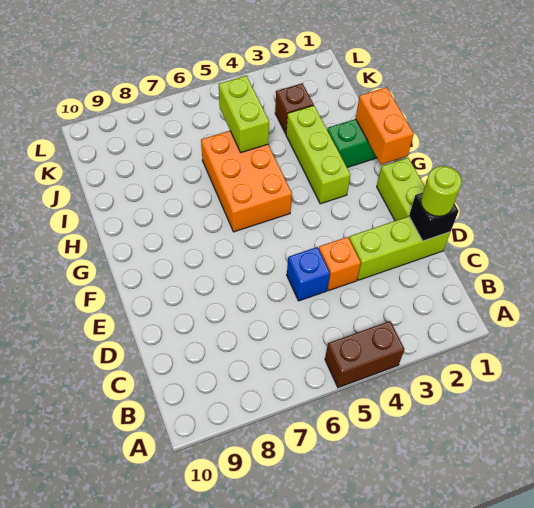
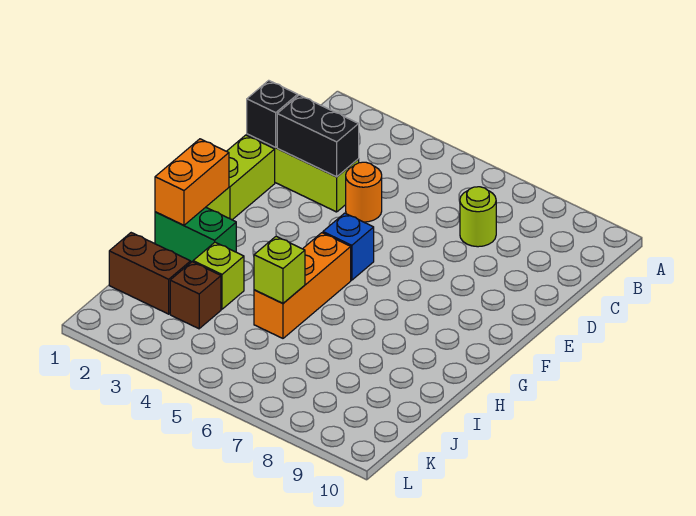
brown 1x2 brick [325,321,405,388] -> brown 1x2 brick moved to [109,233,191,314]
lime 1x1 round brick [421,166,461,216] -> lime 1x1 round brick moved to [460,187,496,247]
none -> black 1x2 brick [277,95,359,177]
orange 1x1 brick [319,237,361,290] -> orange 1x1 round brick [346,162,382,222]
blue 1x1 brick [287,247,330,301] -> blue 1x1 brick moved to [323,213,374,280]
lime 1x3 brick [286,105,350,204] -> lime 1x1 brick [193,242,244,309]
orange 2x3 brick [201,131,292,232] -> orange 1x3 brick [254,233,351,338]
lime 1x2 brick [219,76,269,152] -> lime 1x1 brick [254,236,305,303]

